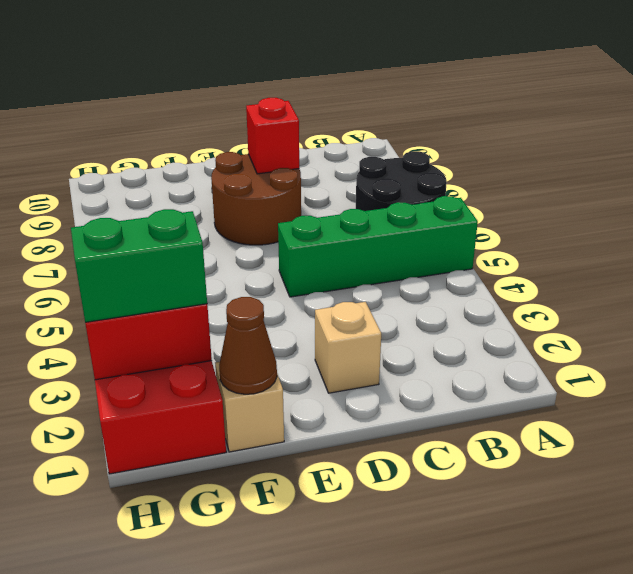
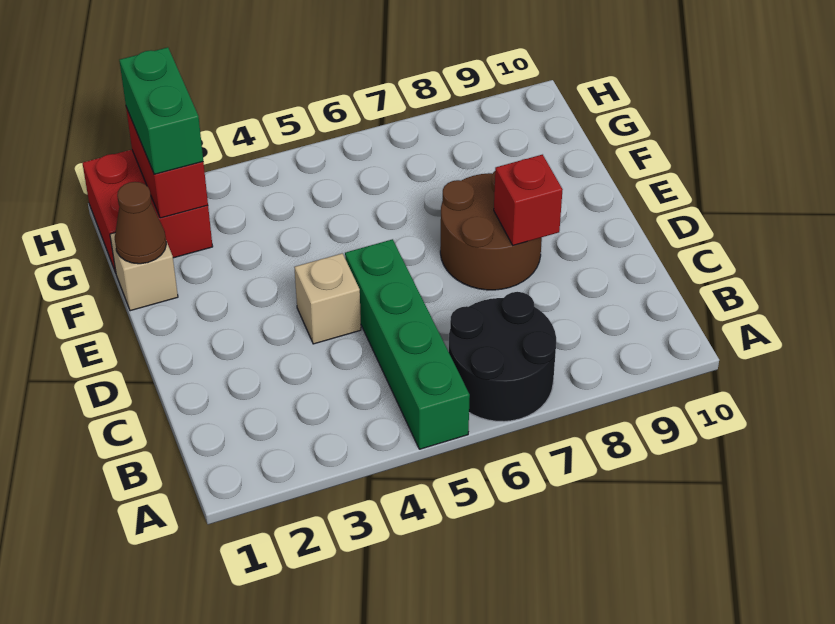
tan 1x1 brick [315,302,381,393] -> tan 1x1 brick moved to [294,253,361,344]

